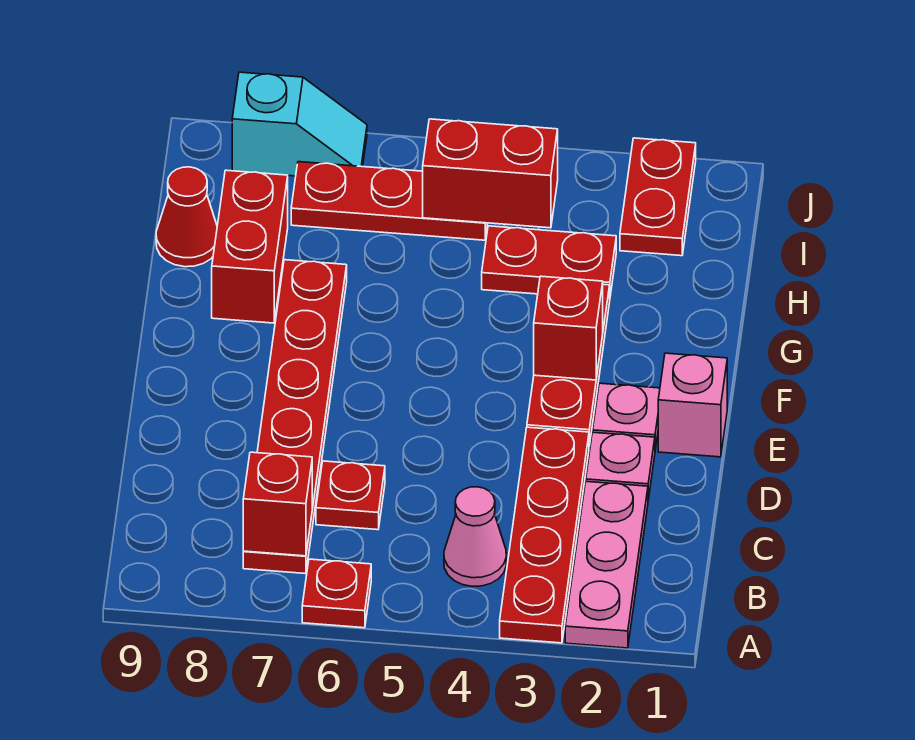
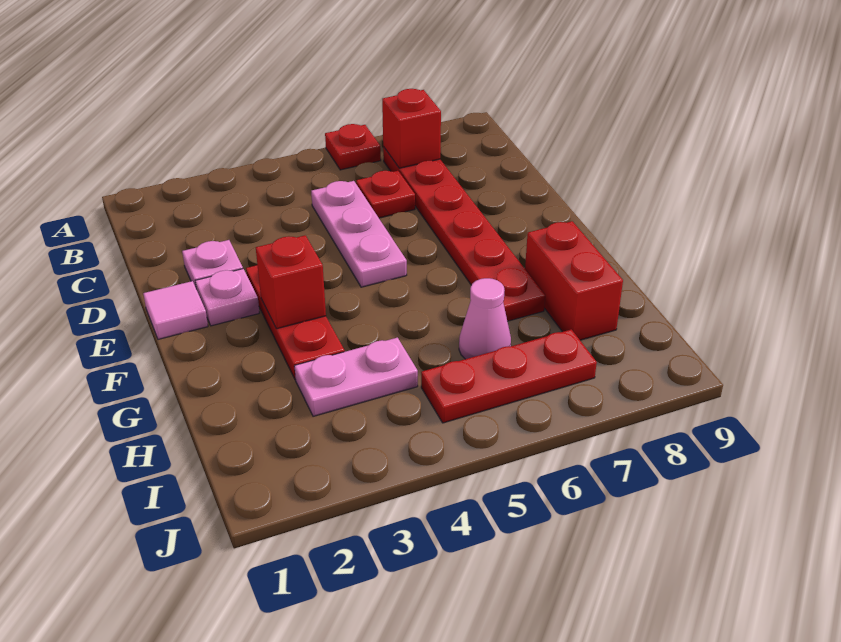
pink 1x3 plate [565,481,648,648] -> pink 1x3 plate moved to [311,181,407,287]
red 1x4 plate [500,427,589,643] -> none
pink 1x1 cone [444,487,506,586] -> pink 1x1 cone moved to [459,278,511,359]
pink 1x1 brick [658,353,727,457] -> pink 1x1 tile [143,281,208,339]
red 1x2 plate [482,226,616,296] -> pink 1x2 plate [294,338,418,416]
red 1x1 cone [156,167,217,267] -> none
red 1x2 plate [620,138,696,256] -> none
red 1x2 brick [423,119,558,228] -> none
cyan 1x2 slope [232,72,367,176] -> none

